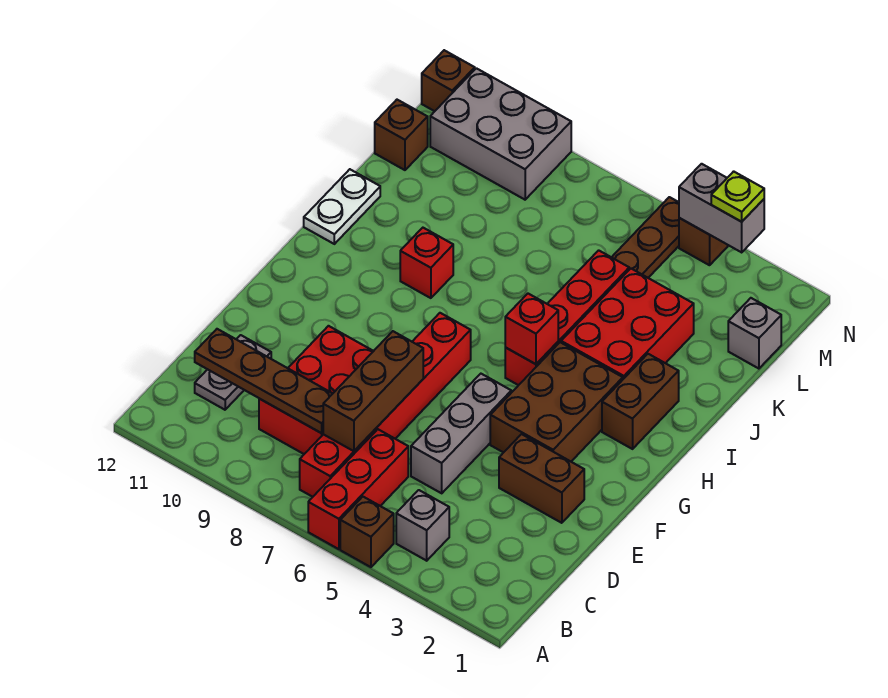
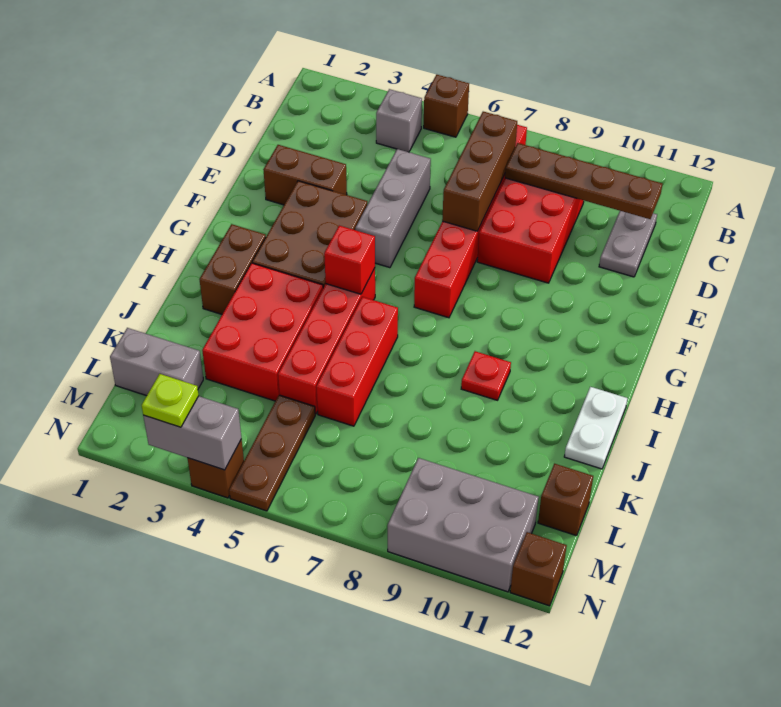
red 1x3 brick [308,429,408,549] -> red 1x3 brick moved to [316,297,398,426]
red 1x1 brick [400,228,453,298] -> red 1x1 plate [461,351,511,400]
grey 1x1 brick [728,298,781,369] -> grey 1x2 brick [110,328,203,396]

